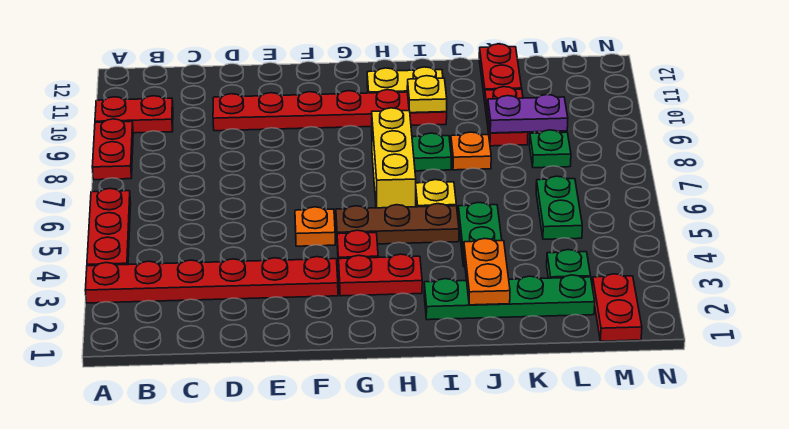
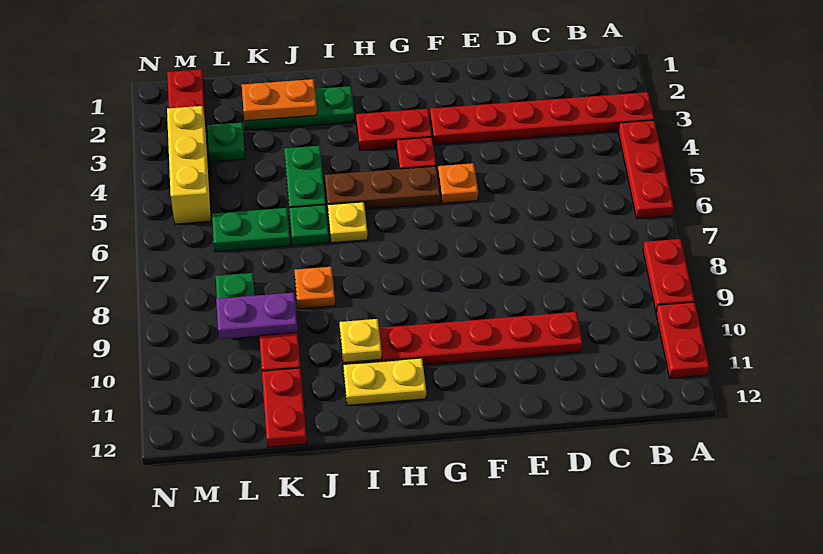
red 1x2 plate [95,96,173,133] -> red 1x2 plate turned to [656,302,709,378]
yellow 1x3 brick [372,108,416,208] -> yellow 1x3 brick moved to [167,106,211,224]
green 1x4 plate [424,275,595,320] -> green 1x3 plate [245,86,354,130]
green 1x1 plate [412,133,451,171] -> green 1x1 plate moved to [289,205,329,246]
orange 1x2 plate [464,239,510,305] -> orange 1x2 plate turned to [242,79,317,121]
green 1x2 plate [536,176,582,239] -> green 1x2 plate turned to [212,208,290,252]

